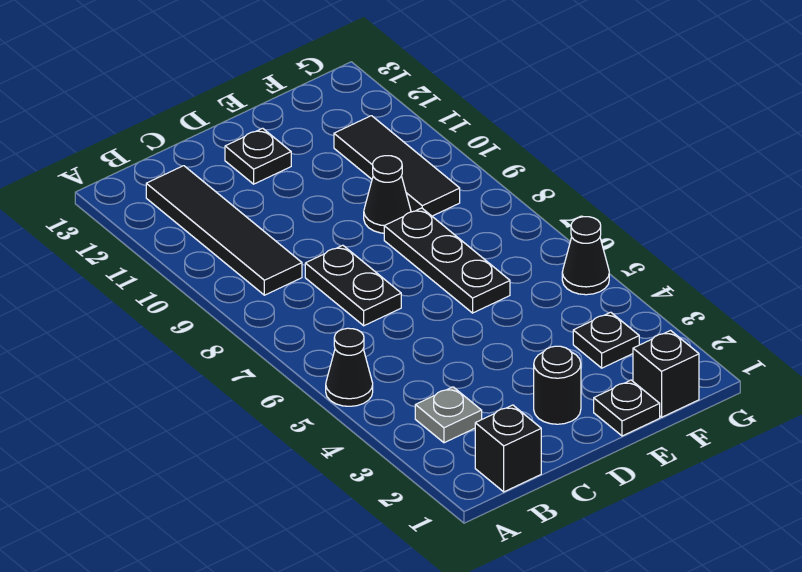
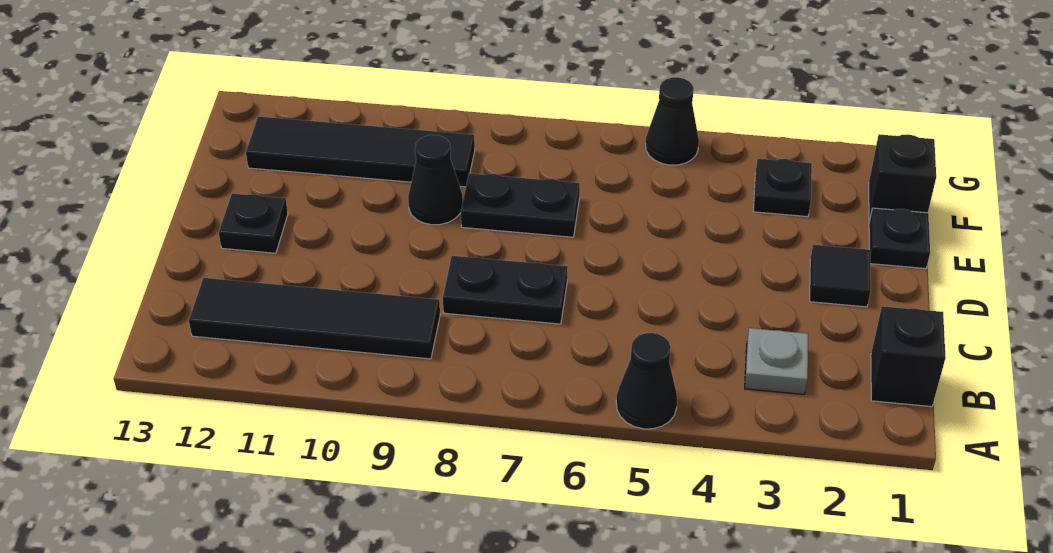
black 1x1 round brick [534,346,581,424] -> black 1x1 tile [810,245,871,307]
black 1x3 plate [384,208,510,313] -> black 1x2 plate [461,173,580,237]
black 1x3 tile [334,116,460,216] -> black 1x4 tile [246,116,475,187]

